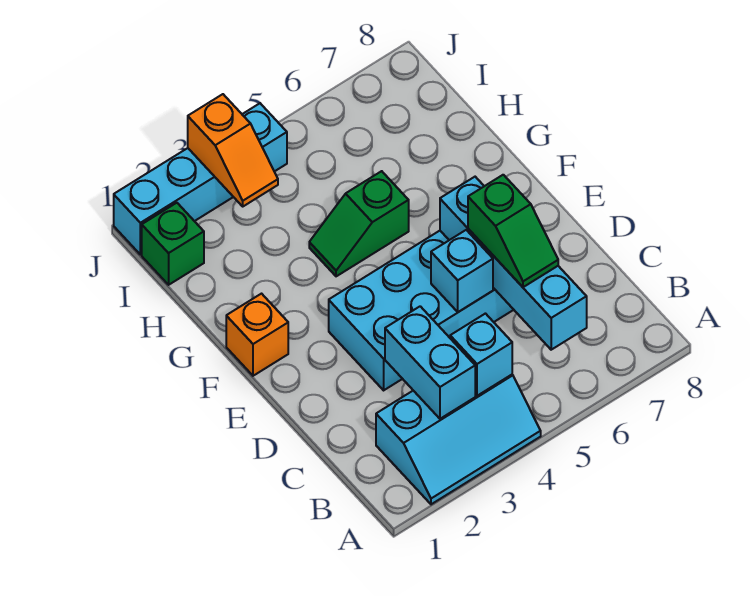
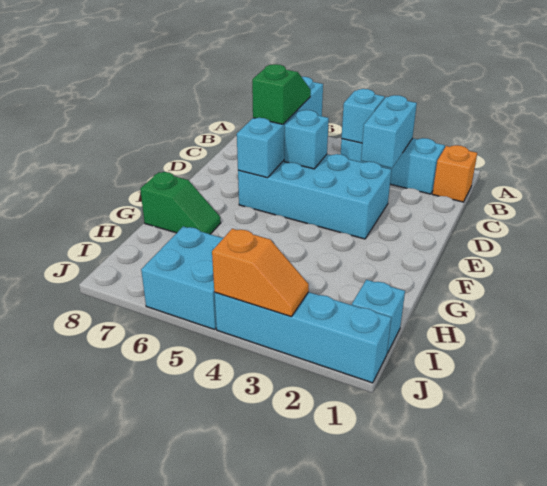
orange 1x1 brick [226,294,288,376] -> orange 1x1 brick moved to [432,145,477,202]
green 1x2 slope [309,171,409,276] -> green 1x2 slope moved to [140,172,221,234]
green 1x1 brick [142,203,204,285] -> cyan 1x1 brick [352,280,405,353]
orange 1x2 slope [188,94,278,206] -> orange 1x2 slope turned to [212,229,309,317]
none -> cyan 2x2 brick [141,227,223,330]

